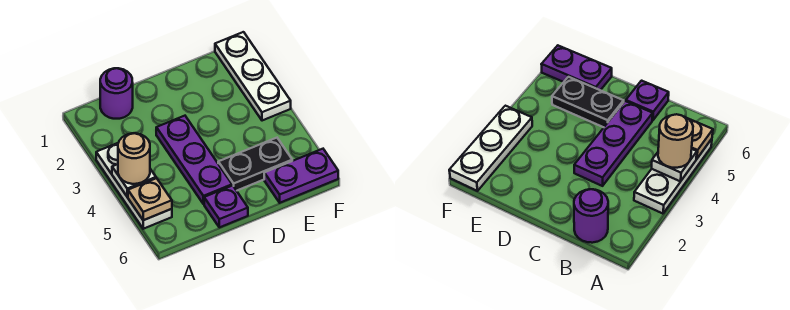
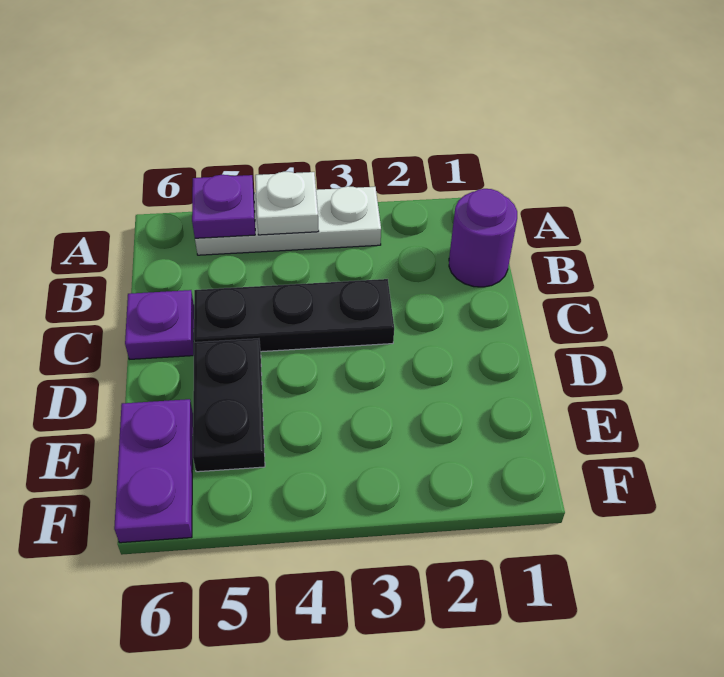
tan 1x1 round brick [118,133,150,184] -> none
tan 1x1 plate [128,178,172,220] -> purple 1x1 plate [192,175,255,238]
purple 1x3 plate [156,116,232,204] -> black 1x3 plate [194,279,394,352]
white 1x3 plate [215,32,291,121] -> none

